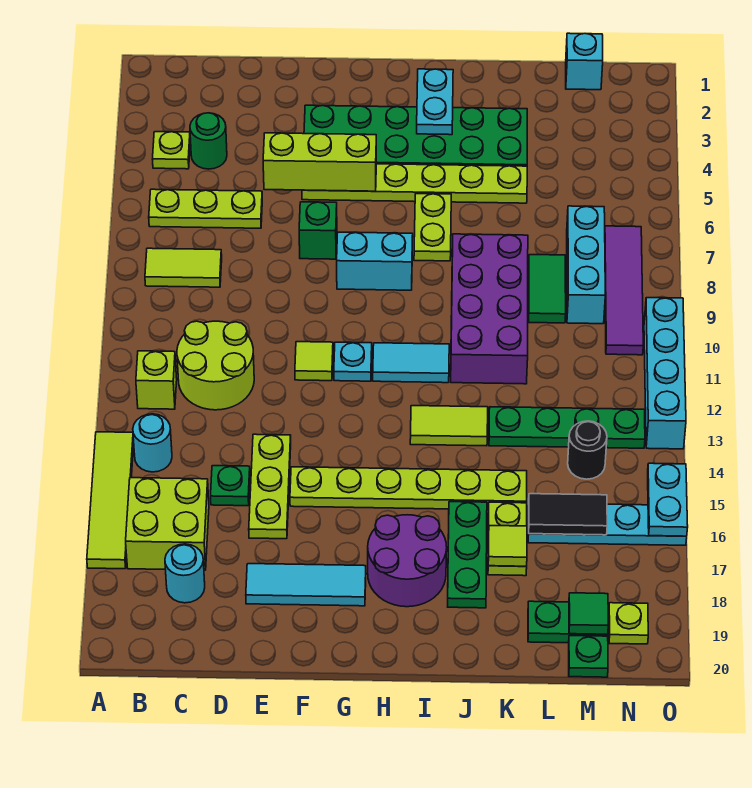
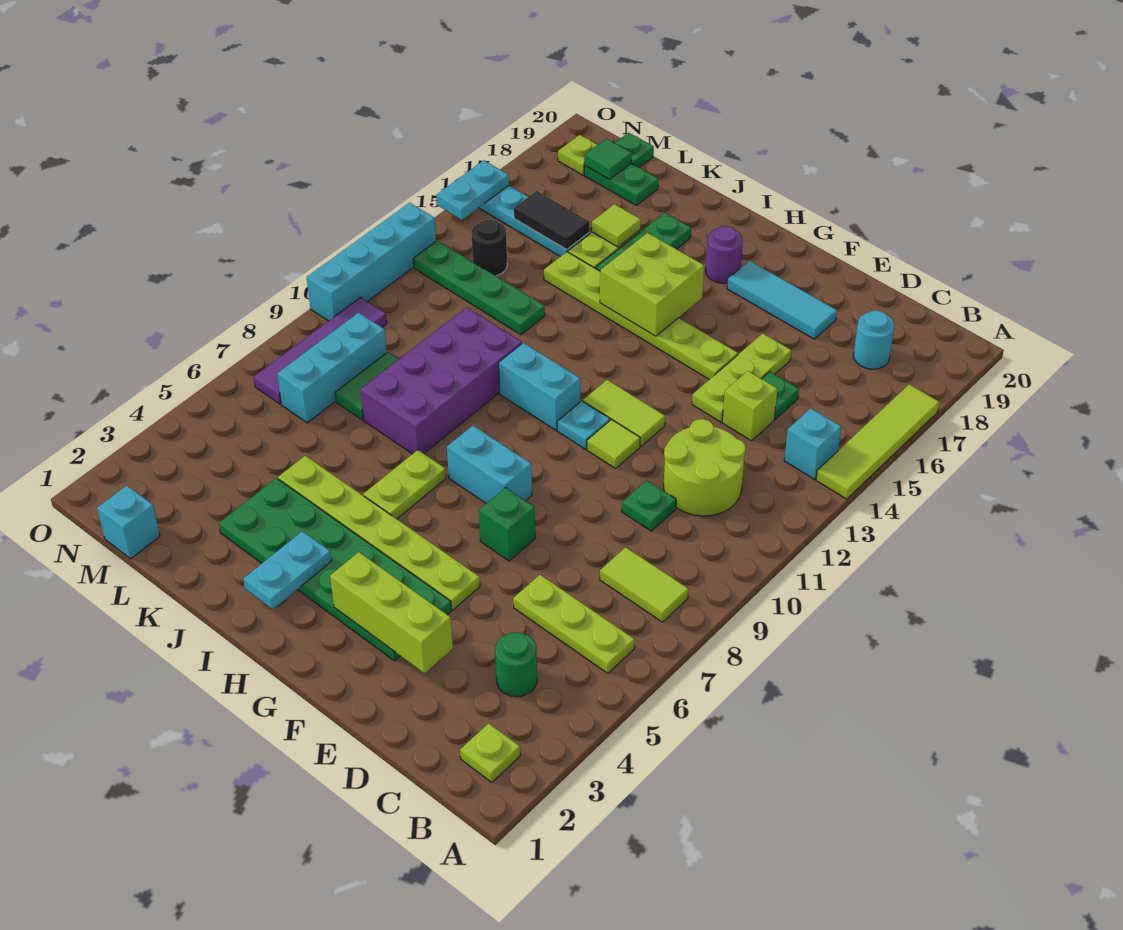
lime 1x1 plate [153,132,190,169] -> lime 1x1 plate moved to [460,723,520,782]
lime 1x1 brick [136,351,177,409] -> lime 1x1 brick moved to [722,371,777,441]
cyan 1x1 round brick [133,414,172,472] -> cyan 1x1 brick [784,408,841,479]
lime 2x2 brick [126,478,209,570] -> lime 2x2 brick moved to [600,233,704,336]
none -> green 1x1 plate [622,480,676,531]
lime 1x3 brick [263,133,376,191] -> lime 1x3 brick moved to [330,552,453,673]
cyan 1x2 tile [373,343,449,383] -> cyan 1x2 brick [499,343,581,430]
purple 2x2 round brick [368,515,447,607] -> purple 1x1 round brick [706,226,743,283]
lime 1x2 tile [410,406,488,446] -> lime 1x2 tile moved to [583,380,665,446]

